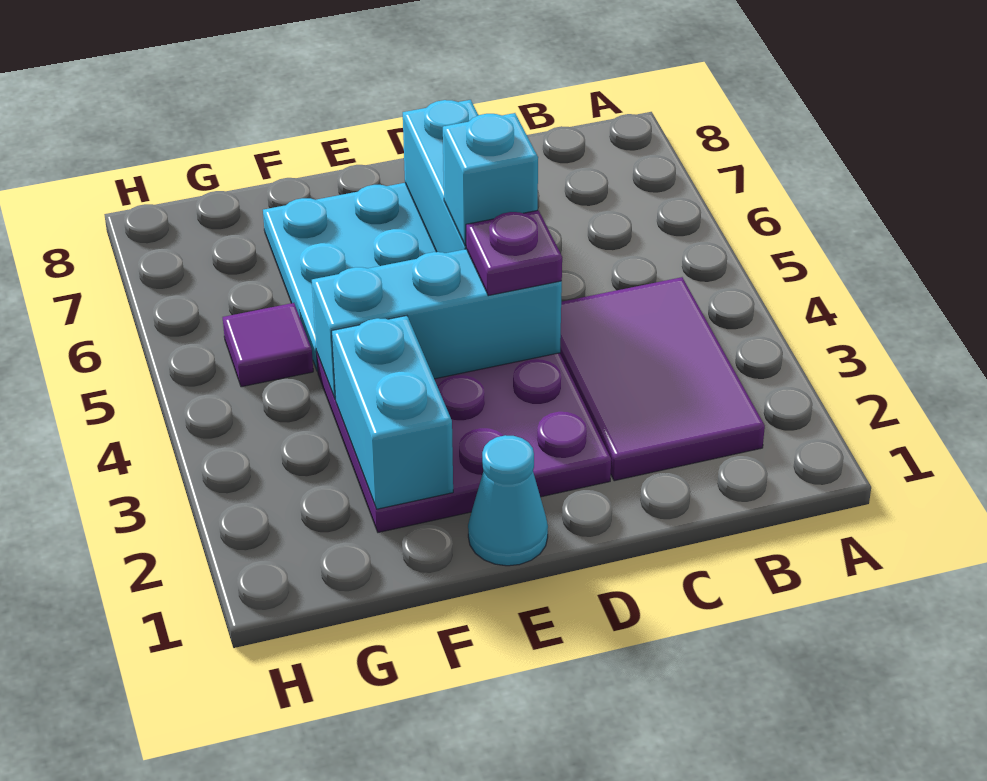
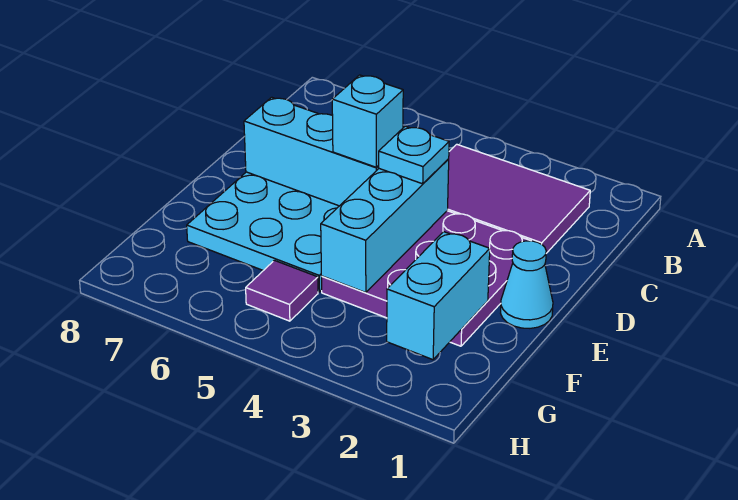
purple 1x1 plate [466,210,562,296] -> cyan 1x1 plate [379,126,449,184]
cyan 1x2 brick [332,316,453,509] -> cyan 1x2 brick turned to [387,232,490,360]

